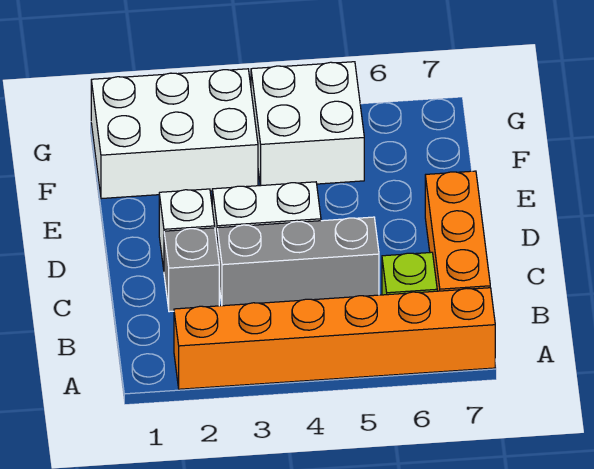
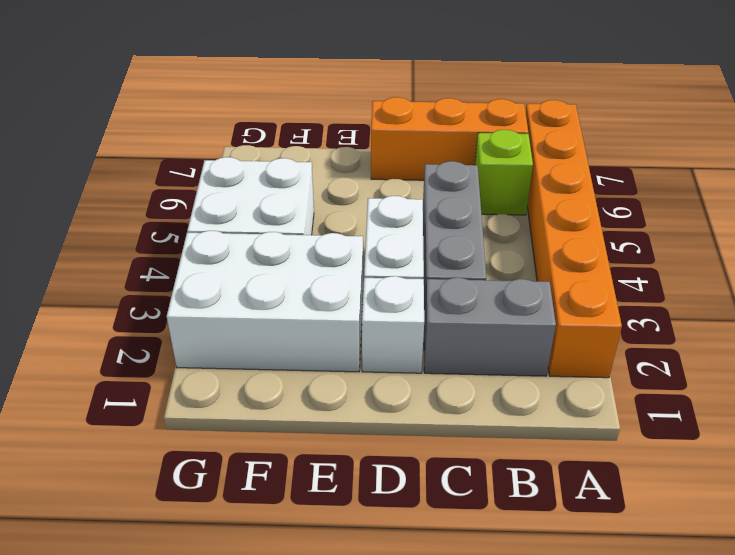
grey 1x1 brick [164,228,219,312] -> grey 1x2 brick [424,278,556,376]
white 2x3 brick [91,69,258,199] -> white 2x3 brick turned to [167,231,363,372]

